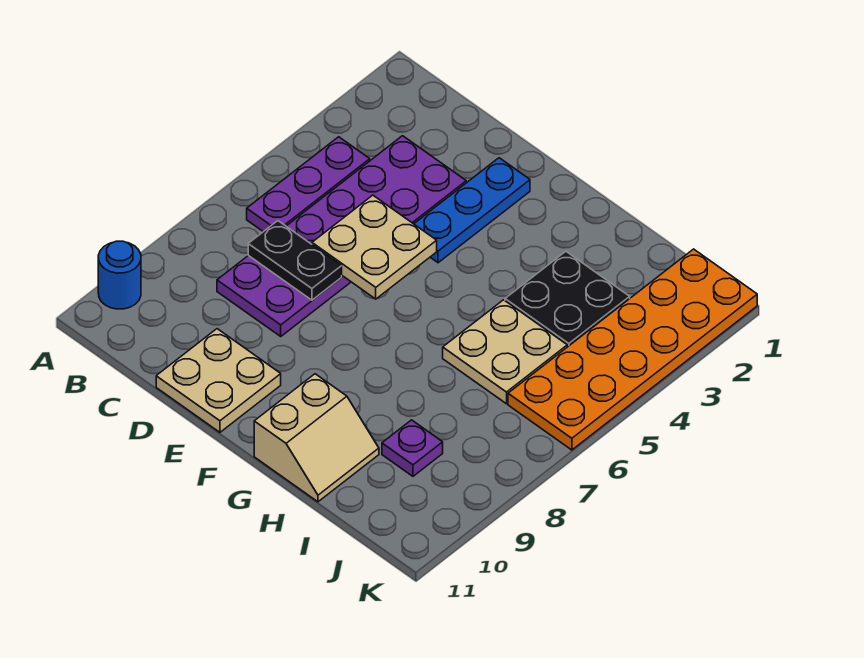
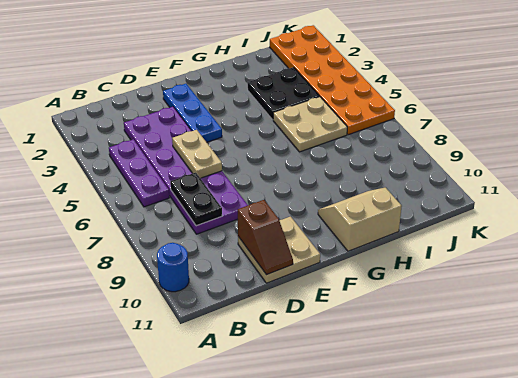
black 1x2 plate [248,221,342,300] -> black 1x2 plate turned to [170,173,222,226]
tan 2x2 plate [312,195,437,299] -> tan 1x2 plate [172,130,222,178]
none -> brown 1x2 slope [238,200,293,275]
tan 2x2 slope [254,374,379,502] -> tan 2x2 slope turned to [318,187,402,251]
purple 1x1 plate [382,420,443,476] -> none

